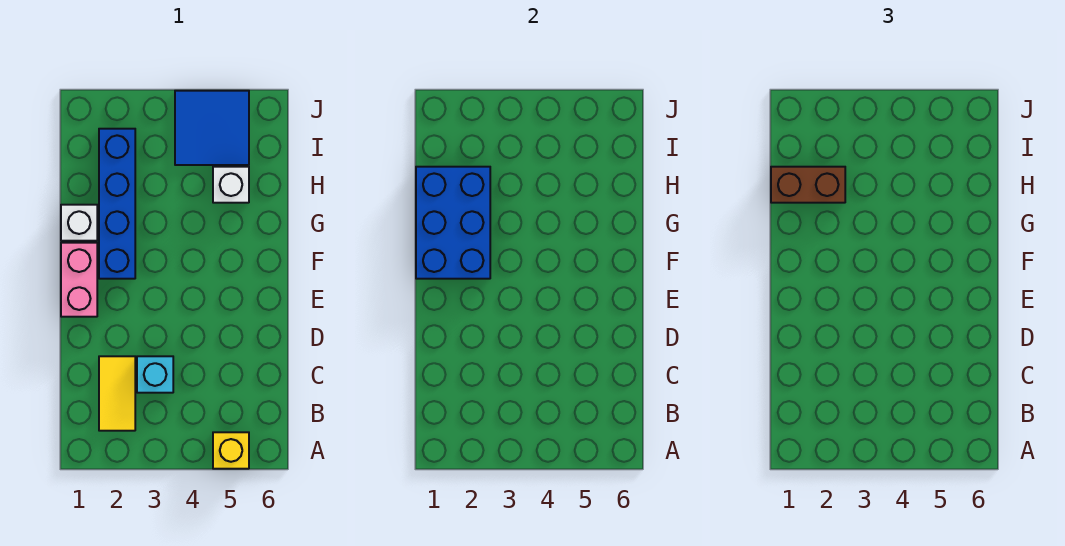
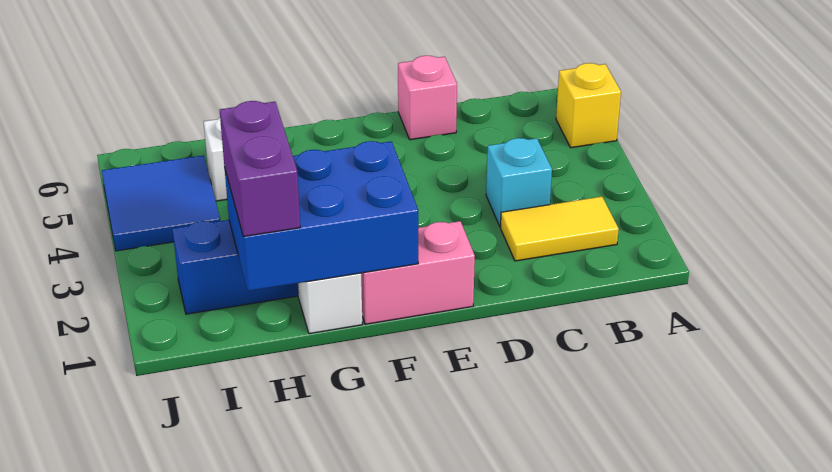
none -> pink 1x1 brick [398,56,457,140]
brown 1x2 brick [771,167,845,203] -> purple 1x2 brick [220,101,300,236]

